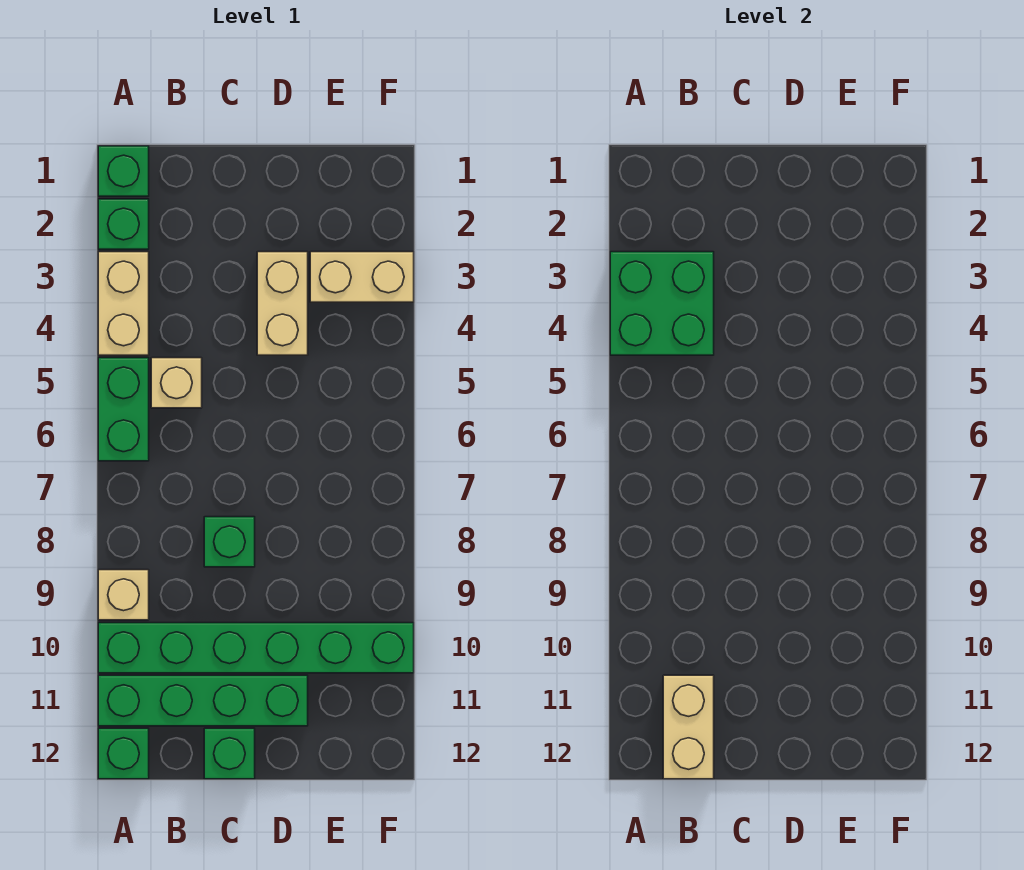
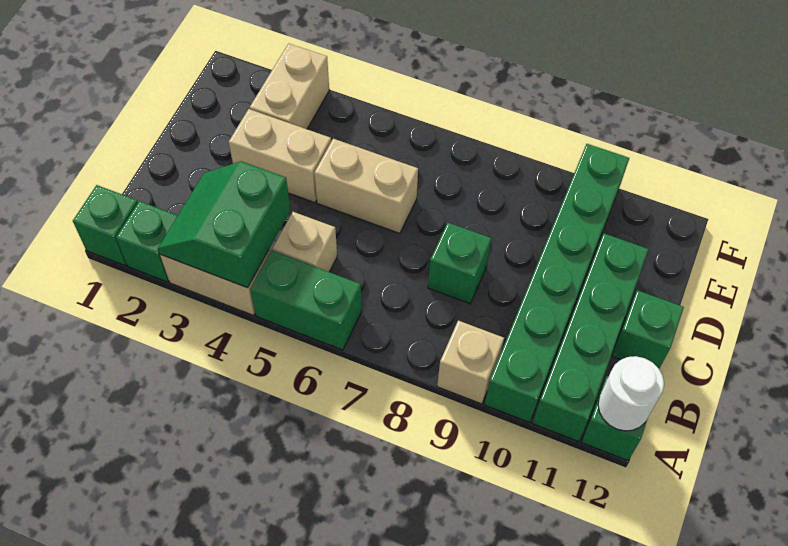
green 2x2 brick [610,252,714,355] -> green 2x2 slope [158,161,291,288]
none -> white 1x1 round brick [598,356,664,431]
tan 1x2 brick [663,675,714,779] -> tan 1x2 brick moved to [314,139,418,233]

